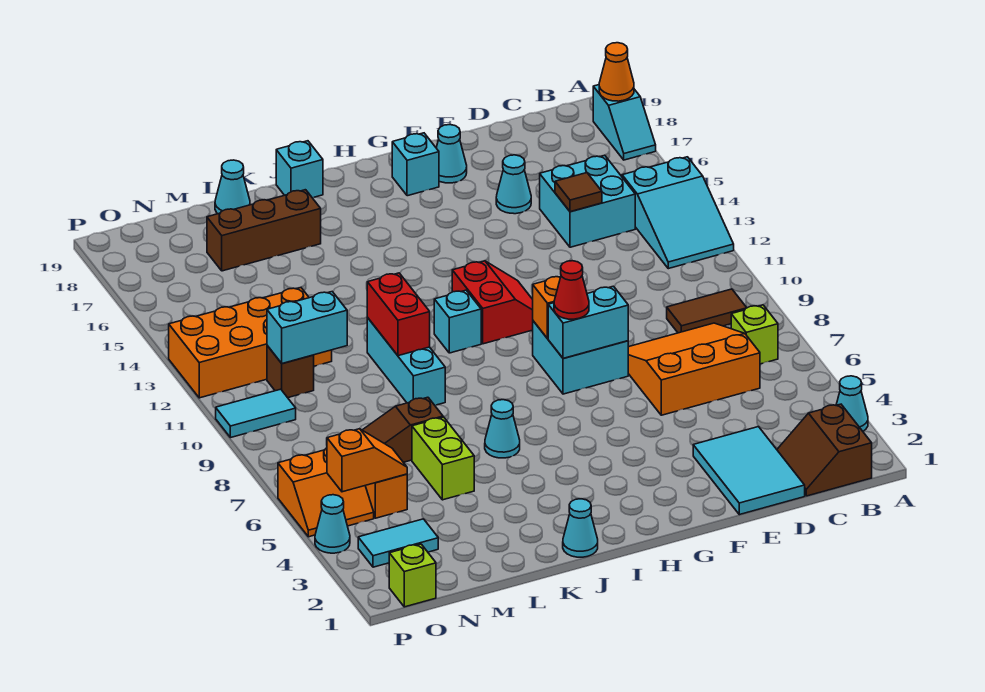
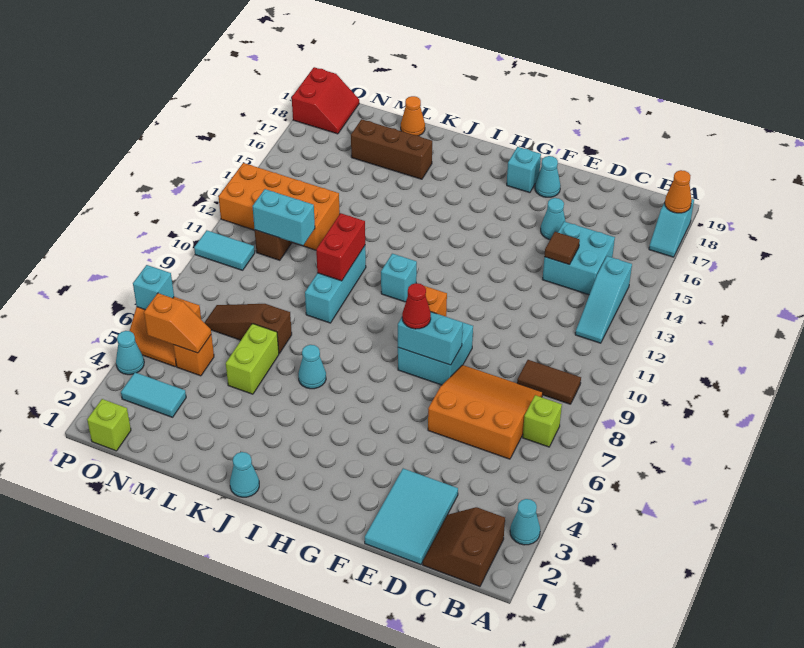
cyan 2x3 slope [622,157,734,269] -> cyan 1x3 slope [575,256,632,343]
red 2x2 slope [452,261,533,344] -> red 2x2 slope moved to [292,67,359,134]
cyan 1x1 brick [276,141,323,198] -> cyan 1x1 brick moved to [133,265,174,310]
cyan 1x1 cone [215,160,250,214] -> orange 1x1 cone [401,96,425,136]

